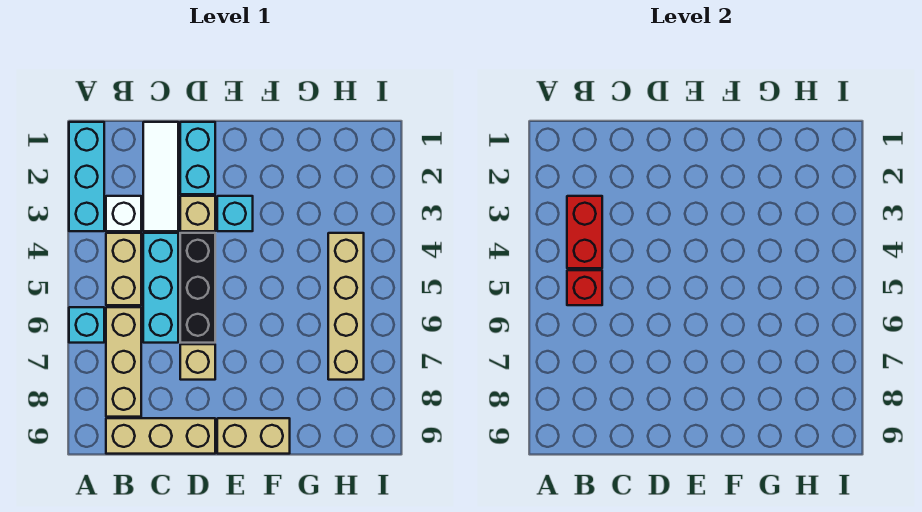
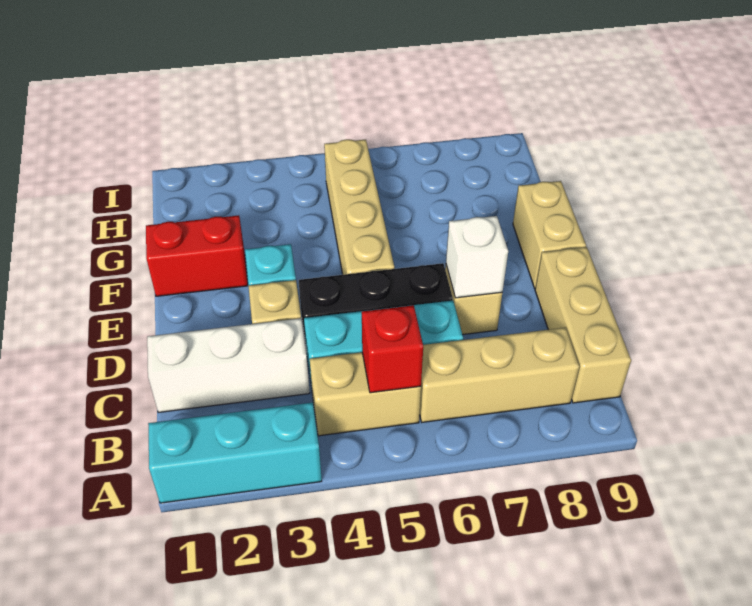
cyan 1x1 brick [69,307,104,343] -> none
white 1x1 brick [106,196,141,231] -> white 1x1 brick moved to [446,216,508,298]
red 1x2 brick [567,196,602,268] -> red 1x2 brick moved to [146,216,248,296]
white 1x3 tile [143,122,178,231] -> white 1x3 brick [147,318,310,412]
cyan 1x2 brick [180,122,215,194] -> none
tan 1x4 brick [328,233,364,380] -> tan 1x4 brick turned to [324,139,394,275]

